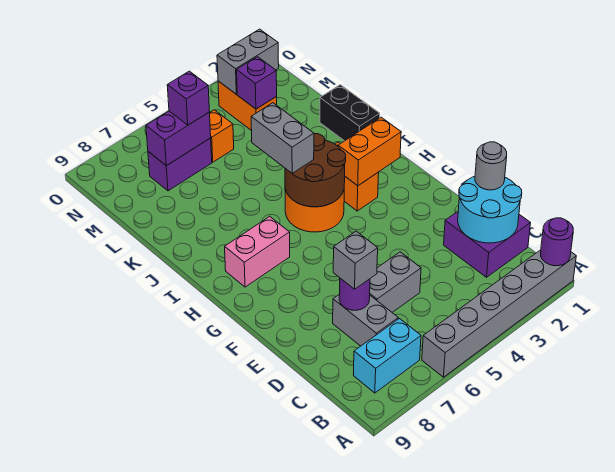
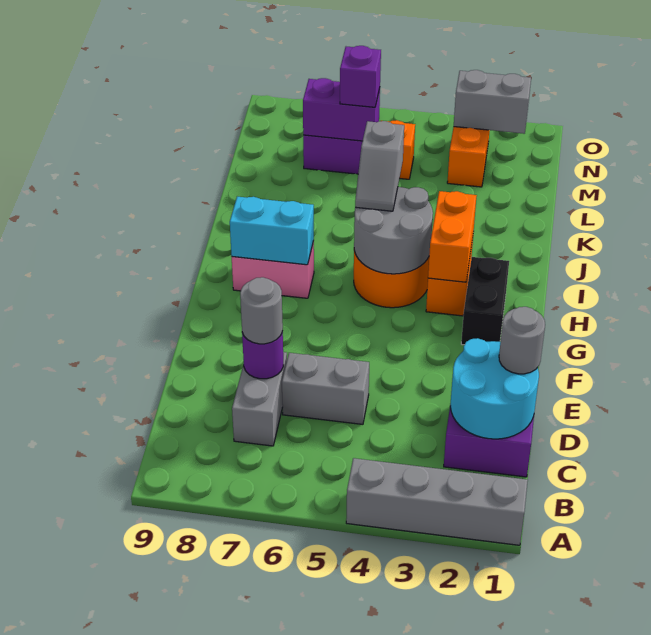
grey 1x6 brick [422,250,576,377] -> grey 1x4 brick [346,458,528,545]
purple 1x1 round brick [541,218,573,266] -> none
cyan 1x2 brick [354,319,421,393] -> cyan 1x2 brick moved to [230,197,314,265]
grey 1x1 brick [333,231,378,289] -> grey 1x1 round brick [240,277,283,344]
orange 1x2 brick [338,117,401,186] -> orange 1x2 brick turned to [428,191,477,282]
brown 2x2 round brick [285,134,346,207] -> grey 2x2 round brick [354,187,433,274]
grey 1x2 brick [251,103,314,173] -> grey 1x2 slope [355,121,404,211]
black 1x2 brick [320,85,380,141] -> black 1x2 brick moved to [461,257,509,345]
purple 1x1 brick [237,57,277,109] -> none

